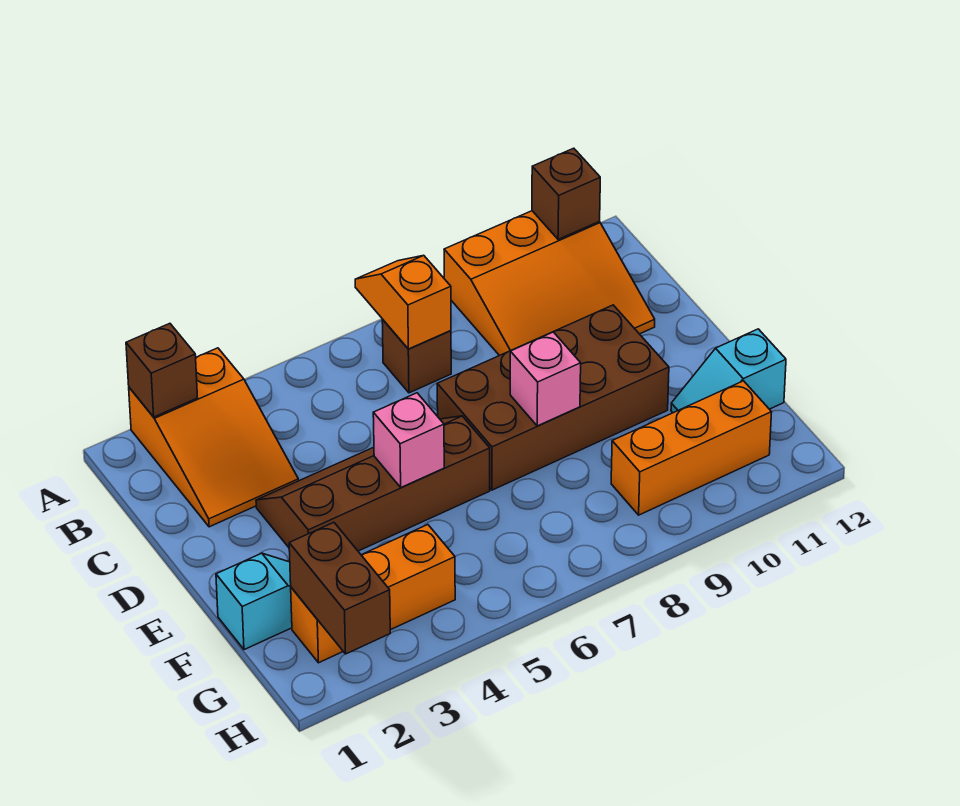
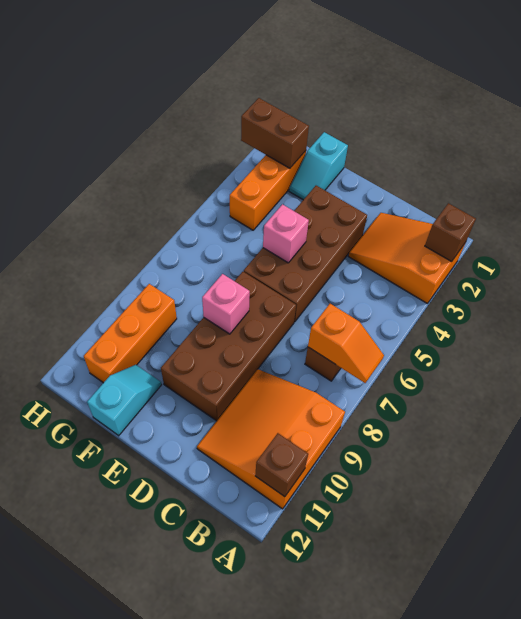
brown 2x4 slope [256,416,490,551] -> brown 2x4 brick [244,186,367,322]

